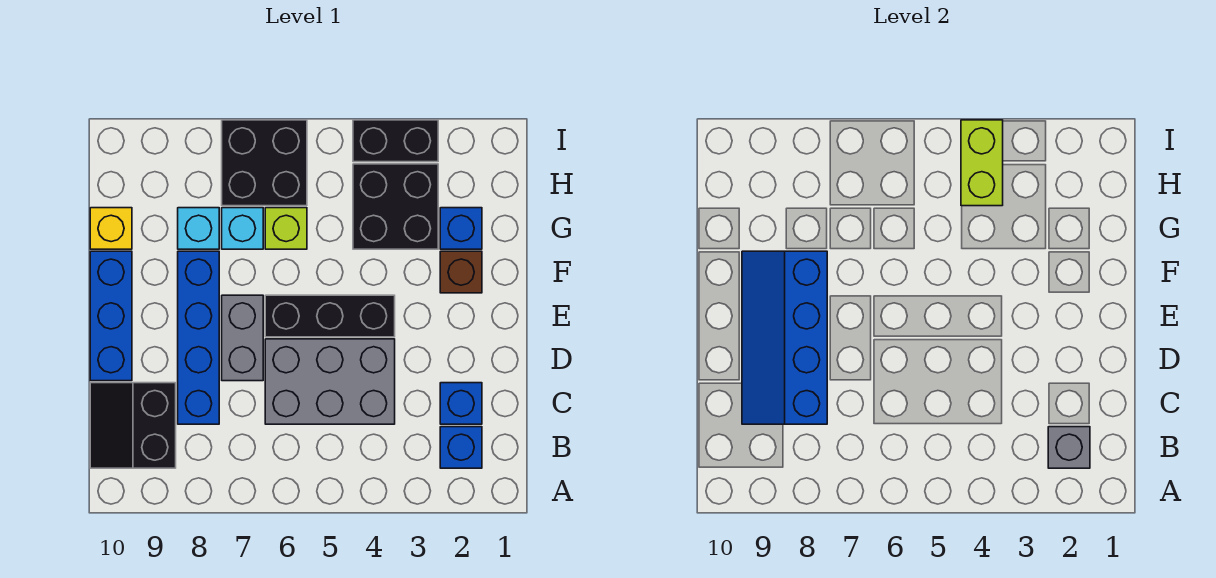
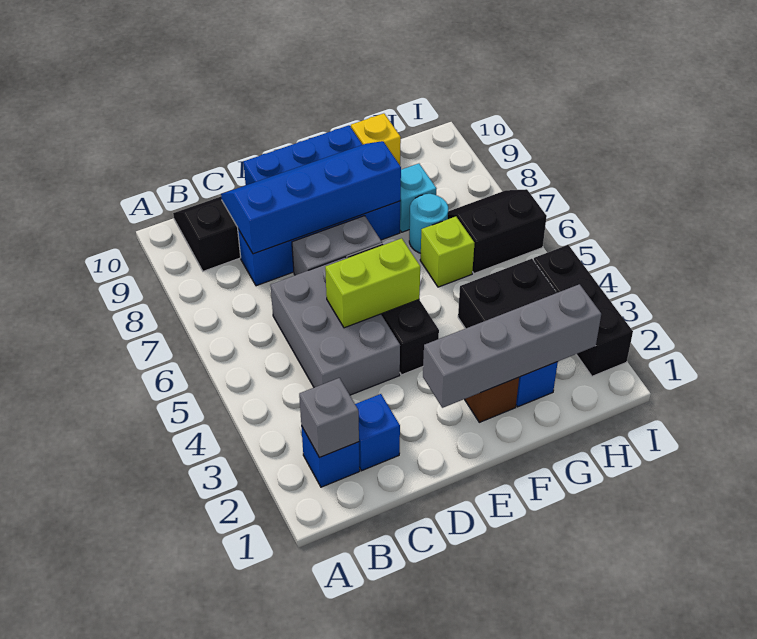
none -> grey 1x4 brick [423,284,601,408]
cyan 1x1 brick [222,208,263,249] -> cyan 1x1 round brick [409,194,448,253]
lime 1x2 brick [961,120,1003,206] -> lime 1x2 brick moved to [325,238,420,328]
black 2x2 brick [222,120,307,206] -> black 2x2 slope [448,189,547,273]
black 1x2 brick [353,120,438,162] -> black 1x3 brick [534,245,633,376]

